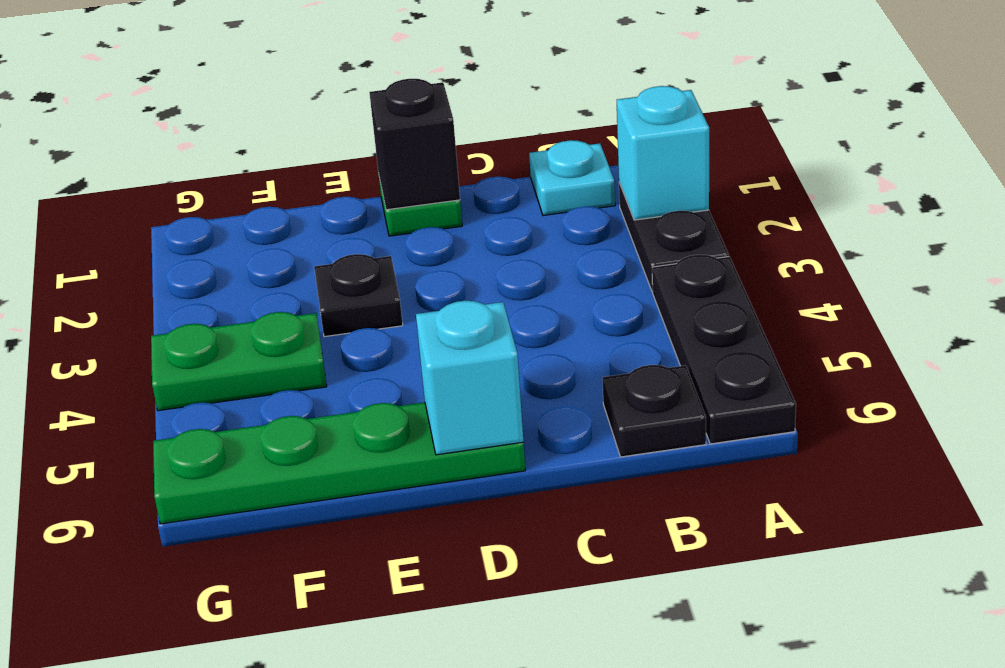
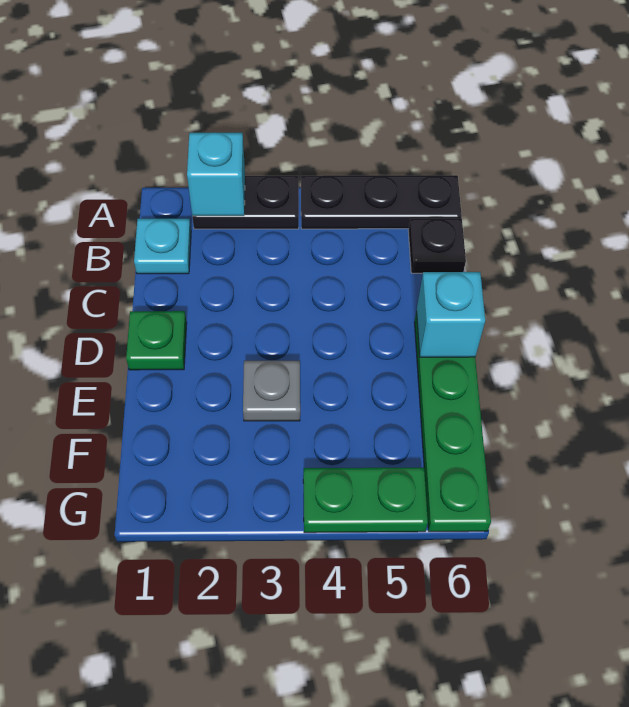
black 1x1 brick [369,79,460,210] -> none
black 1x1 plate [314,254,403,337] -> grey 1x1 plate [243,361,300,421]
green 1x2 plate [151,312,327,411] -> green 1x2 plate turned to [303,468,428,533]

